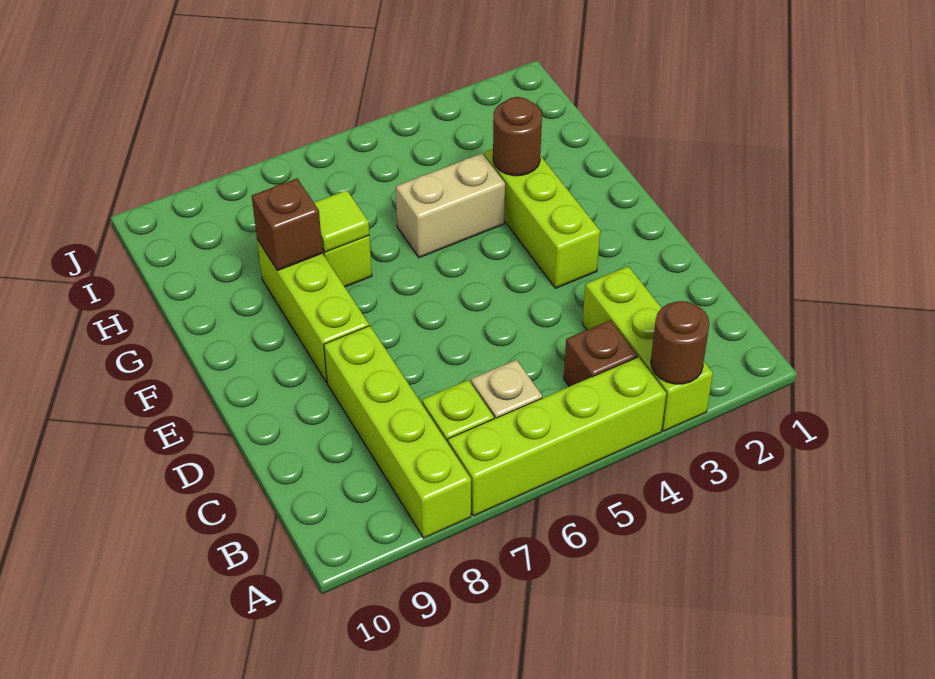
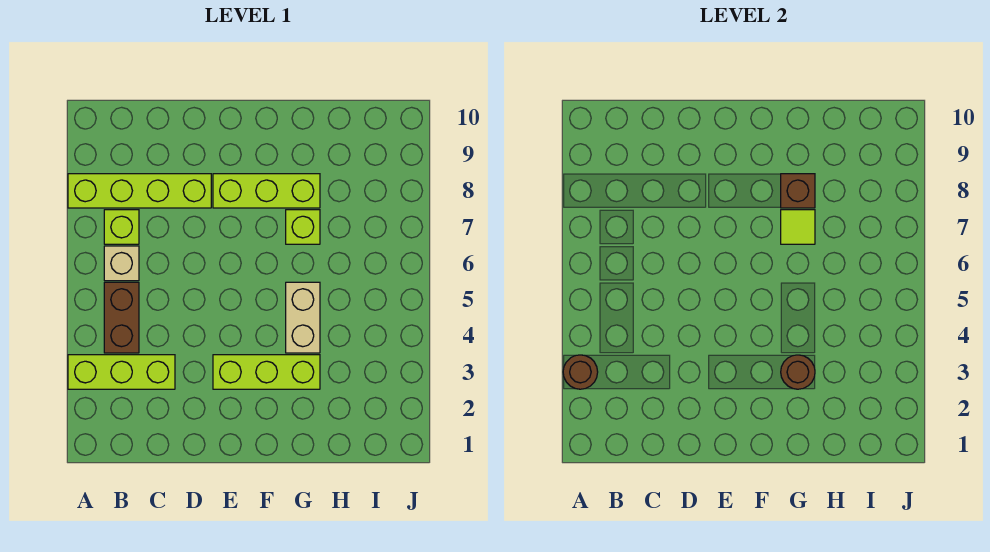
lime 1x4 brick [448,357,666,516] -> none
brown 1x1 brick [564,320,637,387] -> brown 1x2 brick [104,282,139,353]

